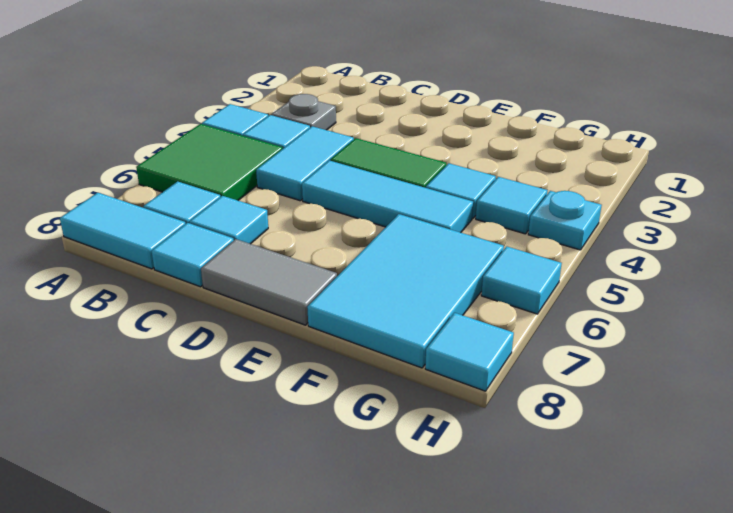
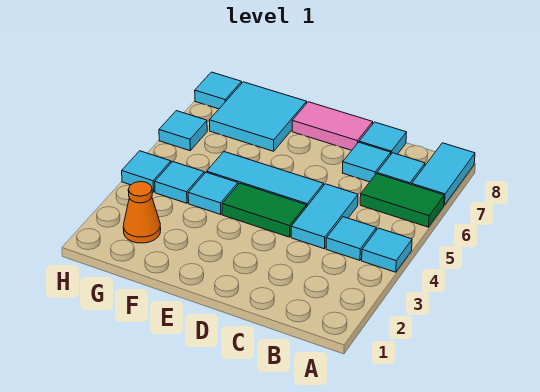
green 2x2 tile [136,124,282,200] -> green 1x2 tile [360,174,444,227]
cyan 1x2 tile [60,193,185,269] -> cyan 1x2 tile turned to [412,143,475,205]
grey 1x1 plate [271,94,336,130] -> none
grey 1x2 tile [201,239,337,325] -> pink 1x2 tile [292,102,373,150]
cyan 2x3 tile [307,214,504,368] -> cyan 2x2 tile [209,82,307,151]
none -> orange 1x1 cone [123,182,161,243]
cyan 1x1 plate [528,191,602,250] -> cyan 1x1 tile [122,151,171,192]

